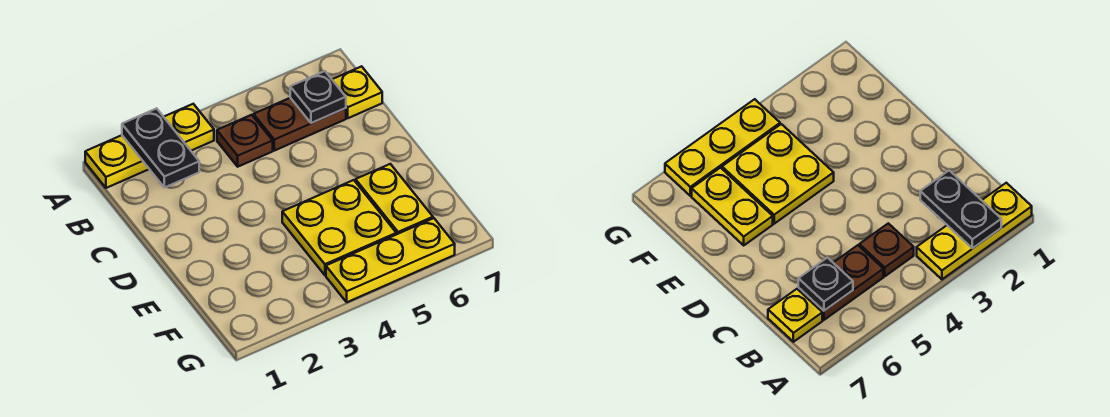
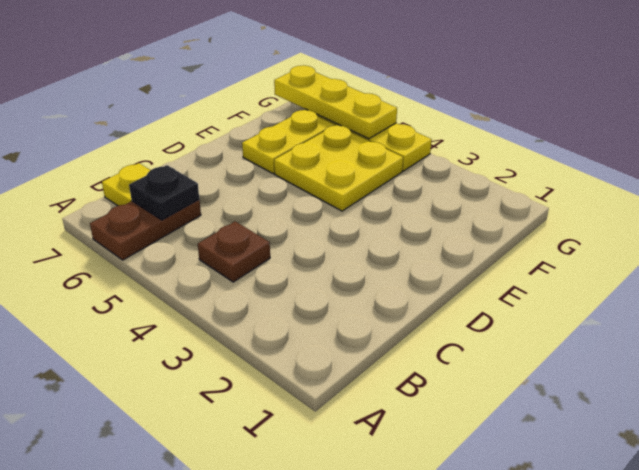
yellow 1x3 plate [85,104,214,188] -> yellow 1x3 plate moved to [274,65,397,139]
black 1x2 plate [122,108,199,188] -> none
brown 1x2 plate [254,98,346,151] -> brown 1x2 plate turned to [90,200,201,260]

